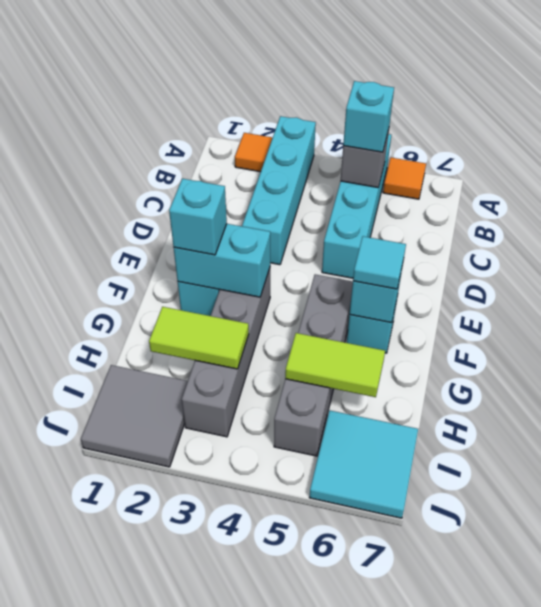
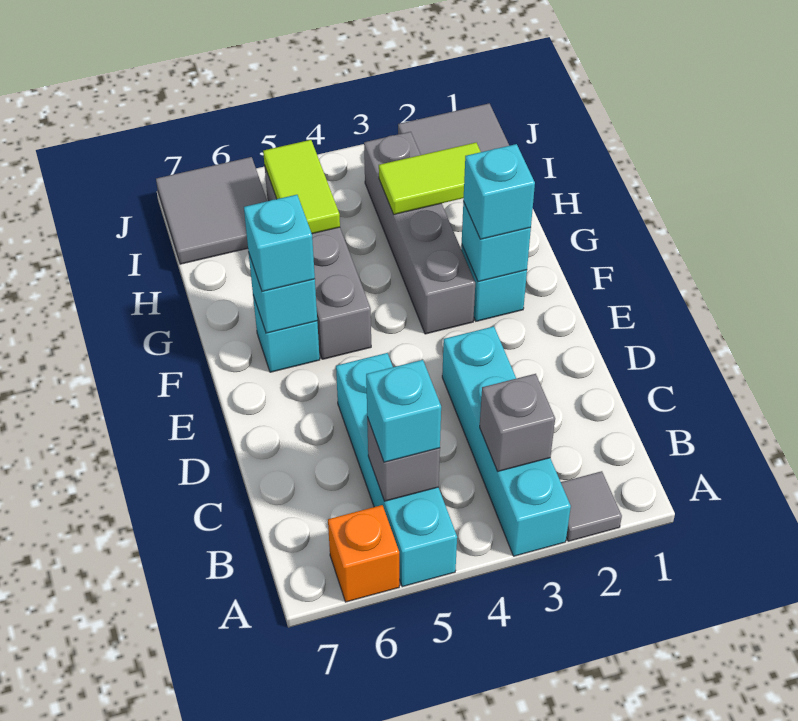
orange 1x1 tile [235,133,273,172] -> grey 1x1 tile [561,471,622,541]
orange 1x1 tile [383,158,426,199] -> orange 1x1 brick [328,505,399,602]
none -> grey 1x1 brick [480,374,555,471]
cyan 1x2 brick [174,224,270,297] -> cyan 1x1 brick [462,202,531,282]
cyan 1x1 tile [353,236,406,289] -> cyan 1x1 brick [244,195,315,291]
lime 1x2 tile [285,333,385,397] -> lime 1x2 tile turned to [263,140,340,234]
cyan 2x2 tile [309,410,418,518] -> grey 2x2 tile [156,157,267,264]

